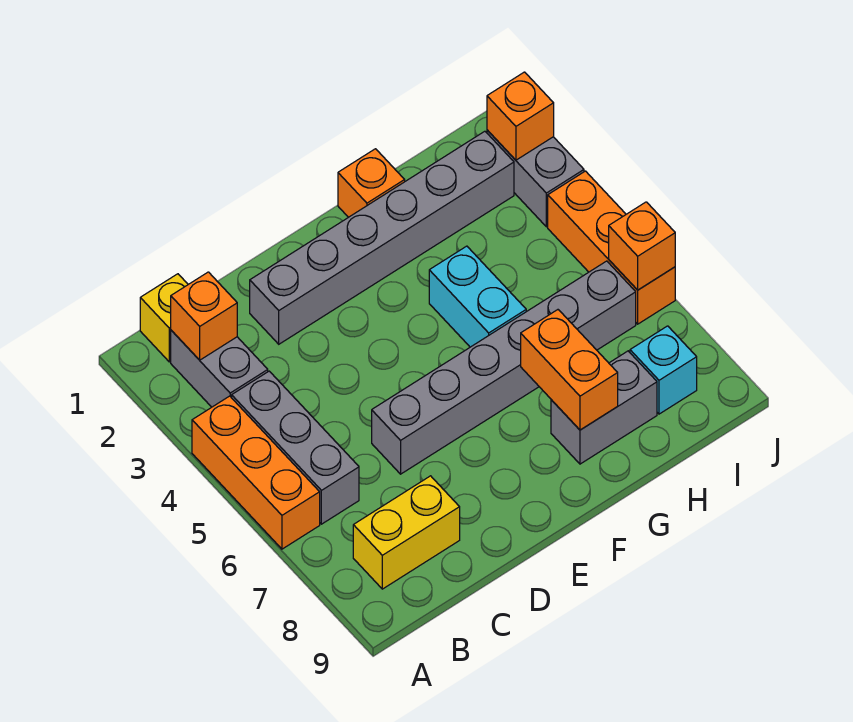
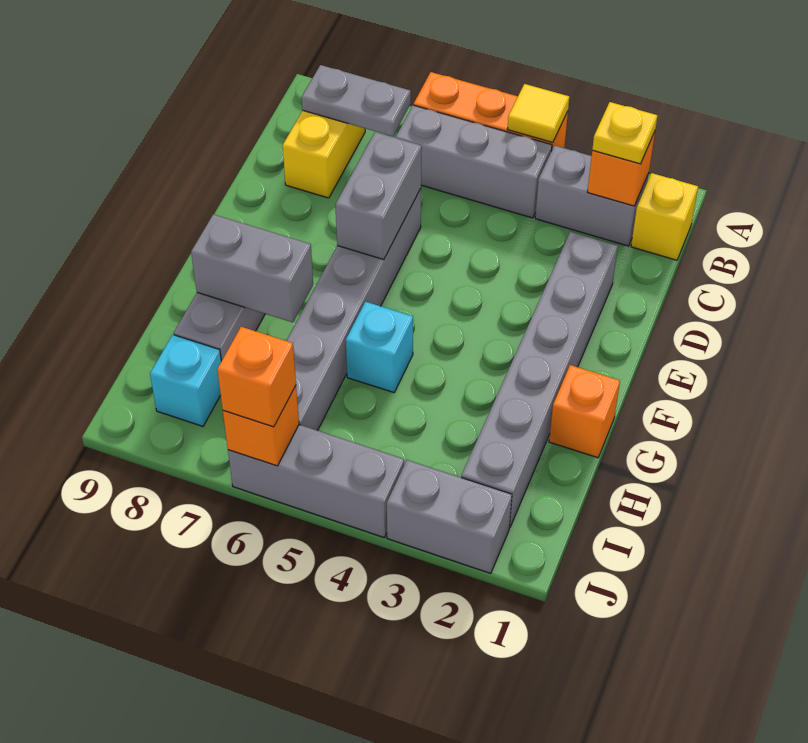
none -> yellow 1x1 tile [508,84,569,142]
none -> yellow 1x1 plate [592,102,658,164]
none -> grey 1x2 plate [302,65,411,136]
none -> grey 1x2 brick [335,132,422,260]
cyan 1x2 brick [429,246,526,347] -> cyan 1x1 brick [346,302,413,393]
orange 1x2 brick [521,310,618,430] -> grey 1x2 brick [191,214,313,322]
orange 1x1 brick [487,72,554,160] -> orange 1x1 brick moved to [217,327,296,427]
orange 1x3 brick [548,171,675,324] -> grey 1x3 brick [228,425,404,538]

